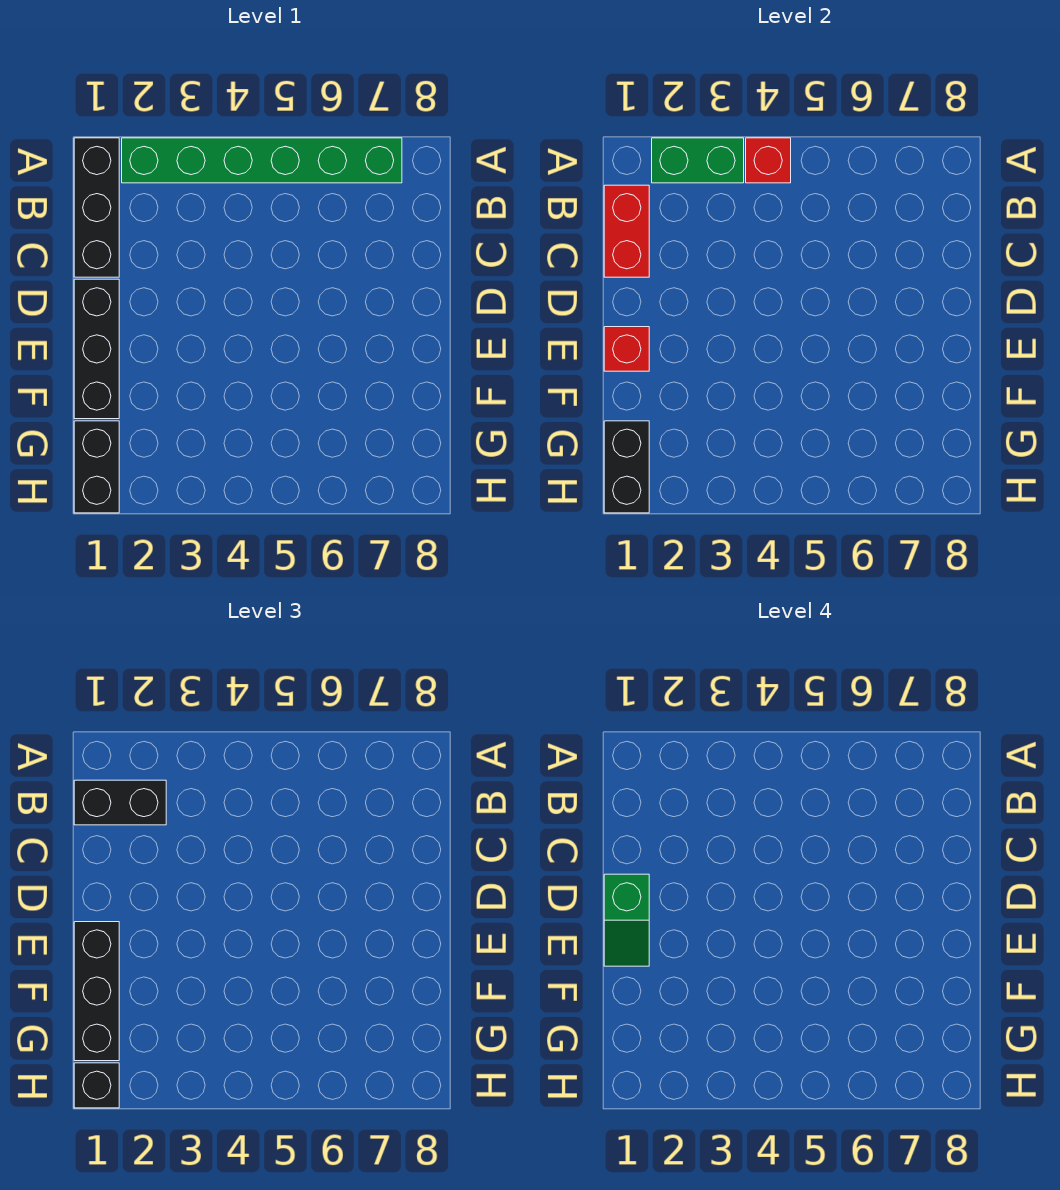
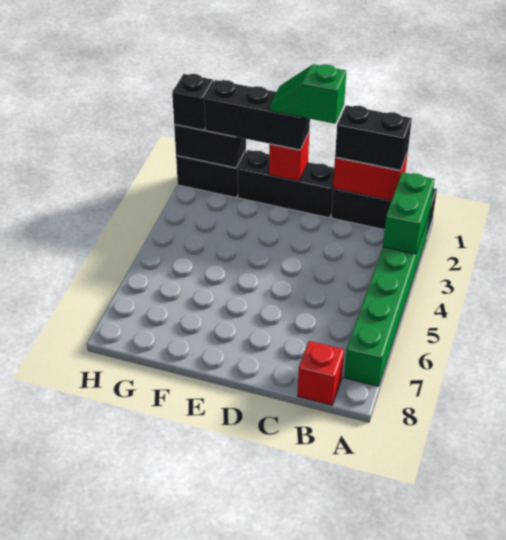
red 1x1 brick [746,138,791,183] -> red 1x1 brick moved to [297,341,344,405]
black 1x2 brick [74,780,166,825] -> black 1x2 brick turned to [335,105,412,170]

